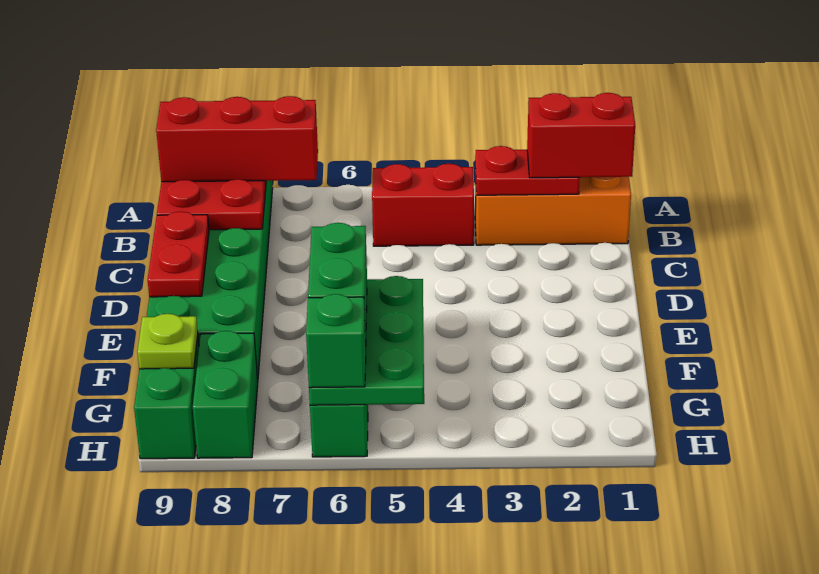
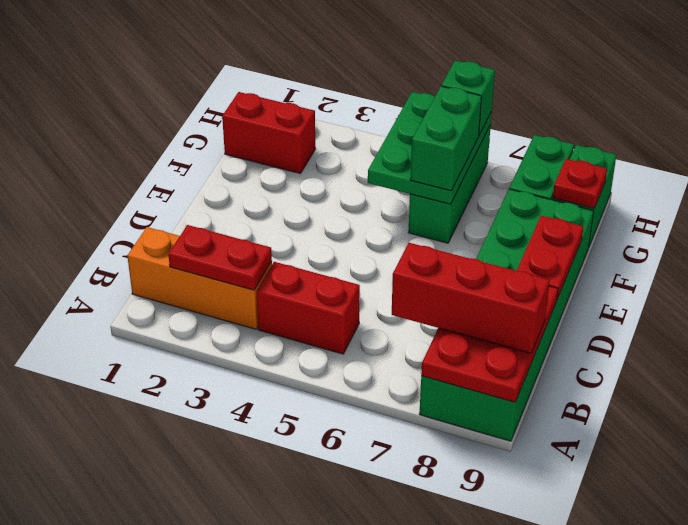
red 1x2 brick [527,93,635,178] -> red 1x2 brick moved to [222,92,316,174]
lime 1x1 plate [137,314,198,369] -> red 1x1 plate [553,159,607,208]

